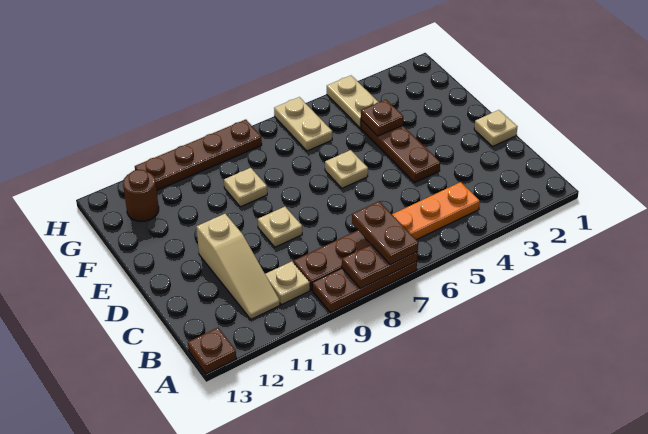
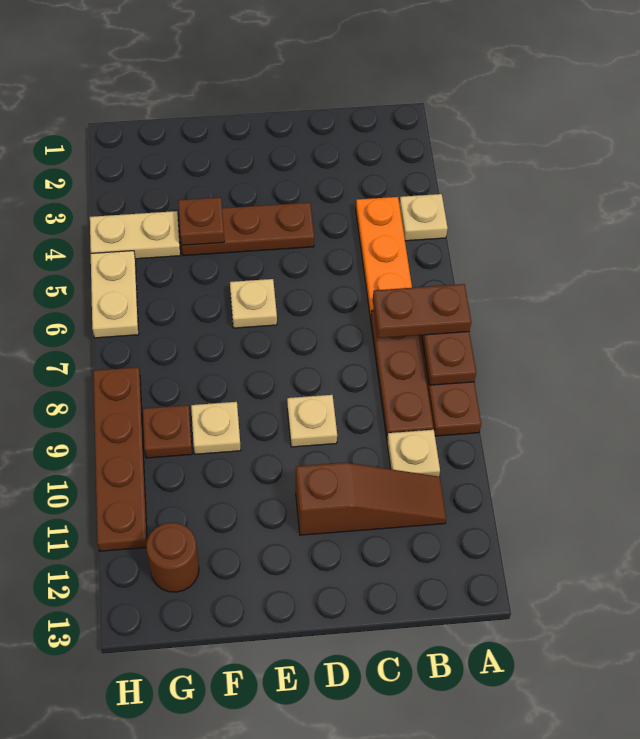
brown 1x1 plate [188,328,236,374] -> brown 1x1 plate moved to [143,405,192,458]
tan 1x3 slope [196,214,280,319] -> brown 1x3 slope [296,463,446,535]
tan 1x1 plate [474,110,517,146] -> tan 1x1 plate moved to [399,194,448,241]
tan 1x2 plate [274,97,332,151] -> tan 1x2 plate turned to [91,251,139,338]

